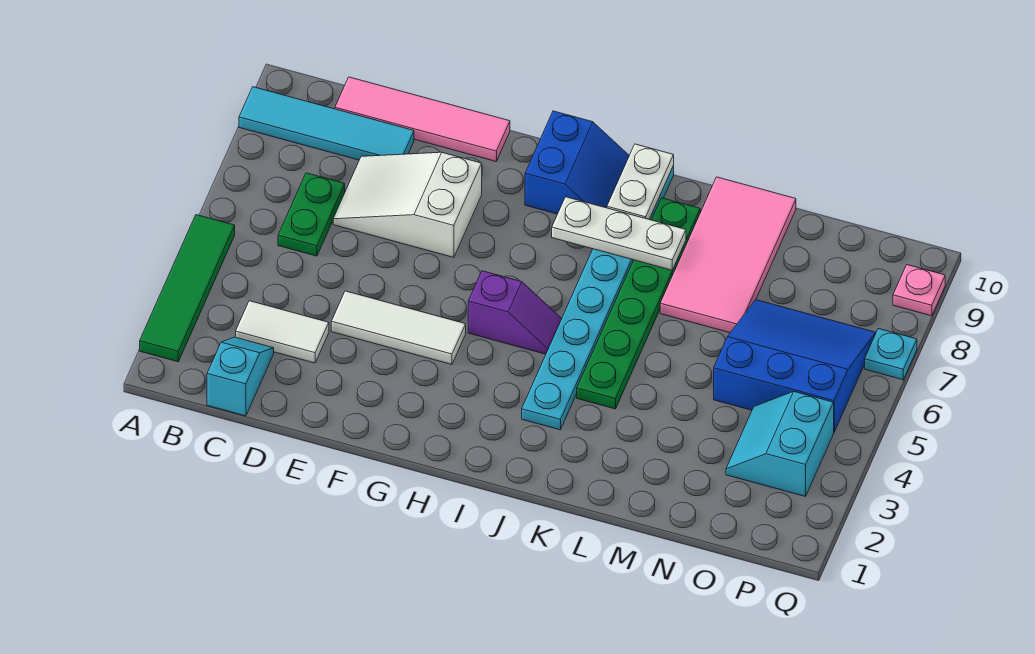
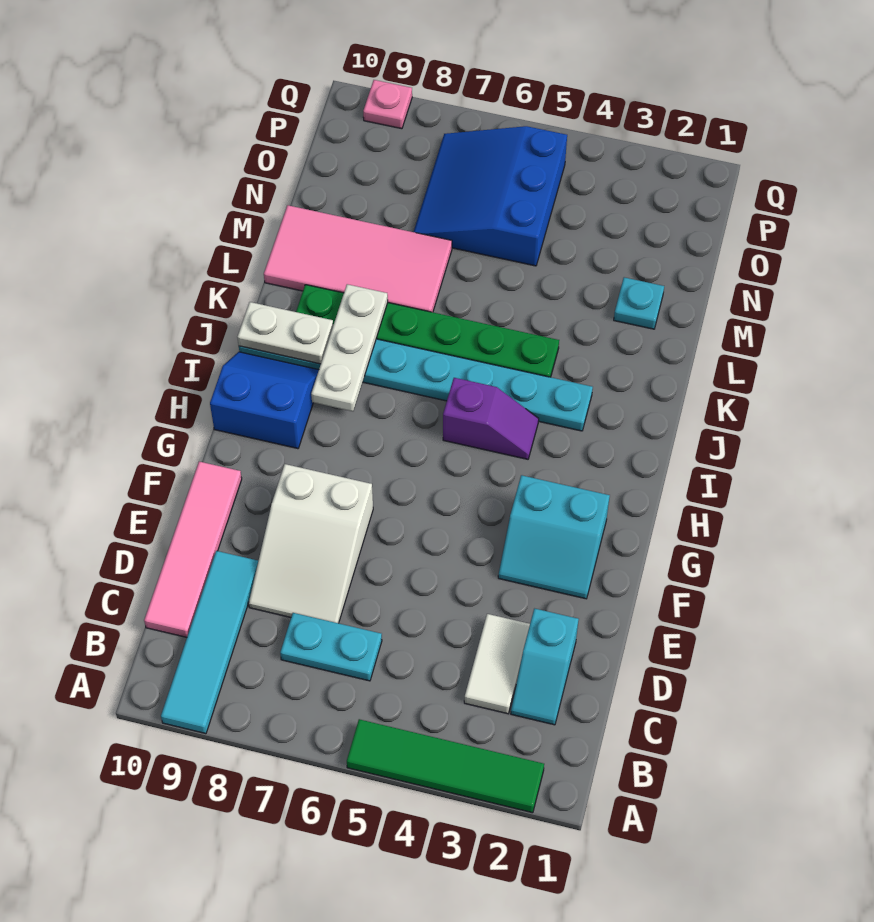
cyan 1x2 slope [207,337,274,416] -> cyan 1x2 slope turned to [511,609,579,725]
green 1x2 plate [278,173,345,256] -> cyan 1x2 plate [280,613,382,681]
white 1x3 tile [331,291,466,364] -> none
purple 1x2 slope [468,271,562,354] -> purple 1x2 slope turned to [443,378,539,459]
cyan 2x2 slope [726,392,834,496] -> cyan 2x2 slope moved to [498,475,610,599]
cyan 1x1 plate [865,329,917,380] -> cyan 1x1 plate moved to [614,277,664,329]

